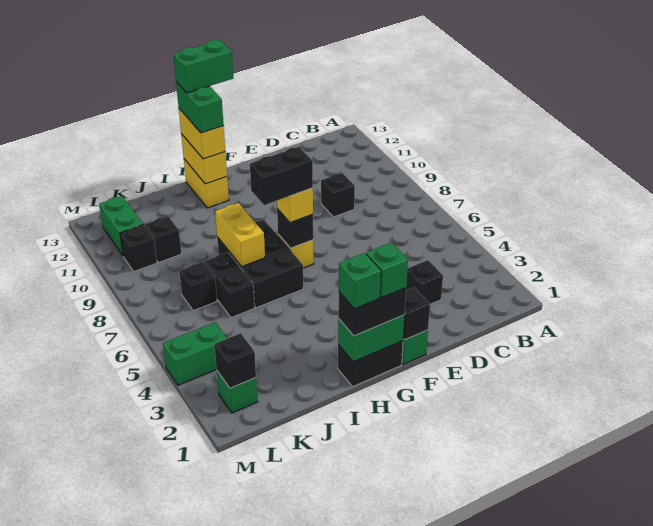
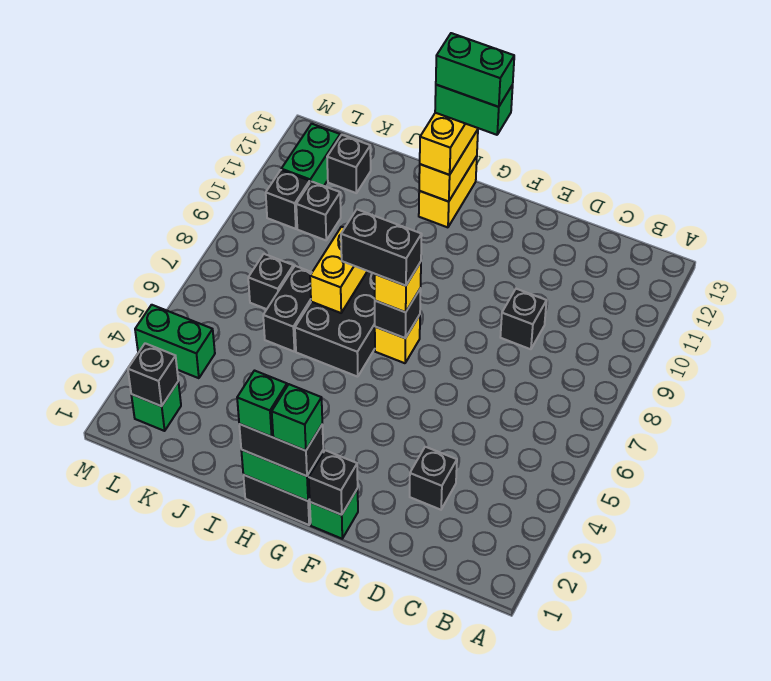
green 1x2 brick [176,82,224,133] -> green 1x2 brick turned to [435,85,513,135]
none -> black 1x1 brick [327,135,371,193]

